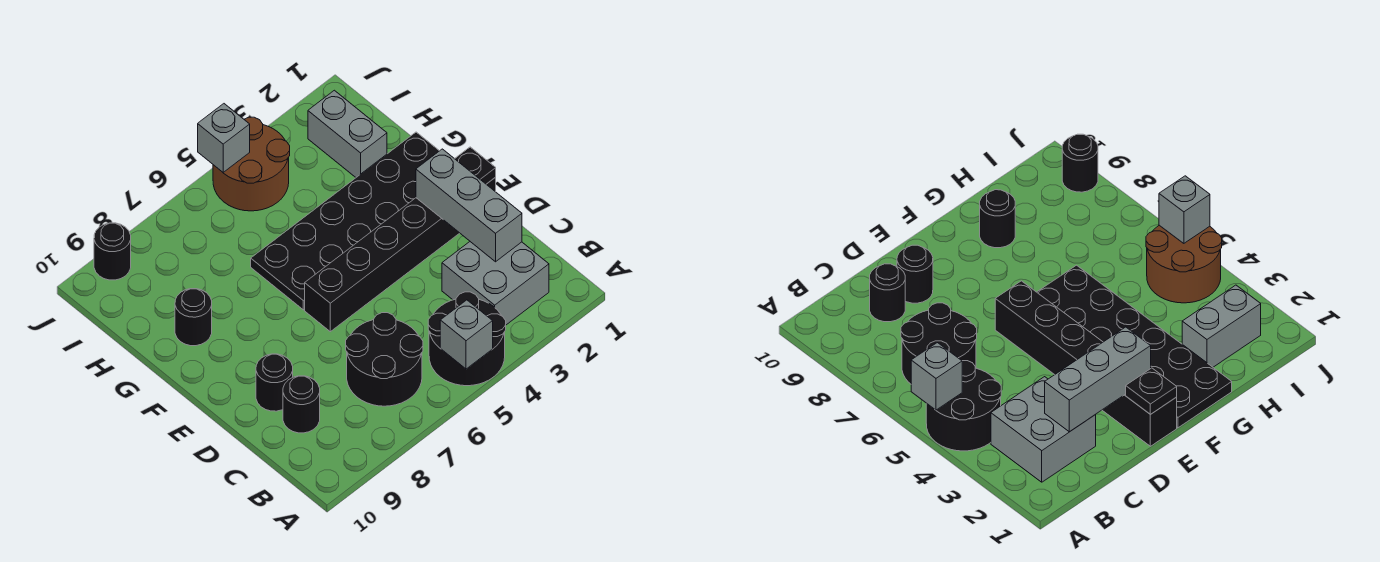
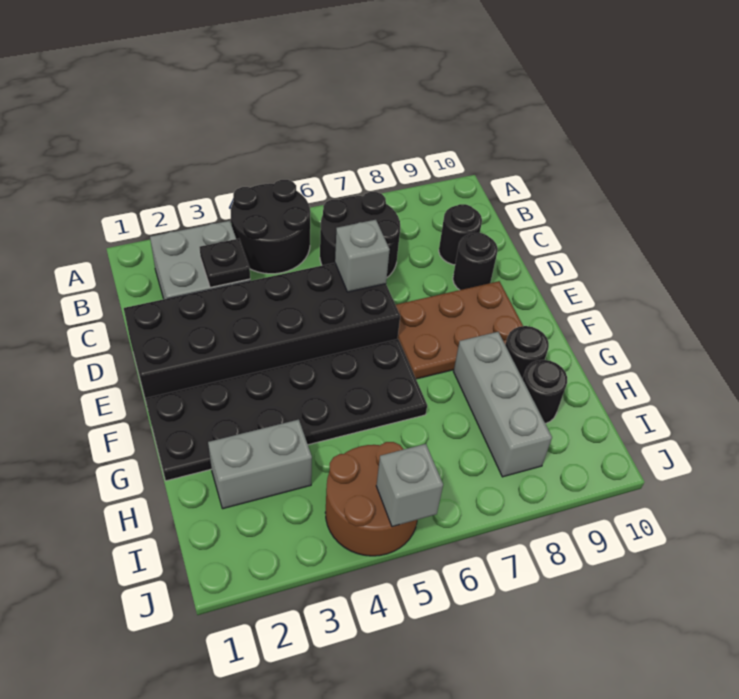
grey 1x1 brick [440,300,493,369] -> grey 1x1 brick moved to [335,220,390,292]
grey 1x3 brick [416,149,522,262] -> grey 1x3 brick moved to [453,332,552,477]
black 1x6 brick [305,177,496,332] -> black 2x6 brick [124,263,400,398]
black 1x1 plate [455,147,496,184] -> black 1x1 plate moved to [200,239,250,287]
none -> brown 2x3 plate [396,281,523,379]
grey 1x2 brick [308,90,387,177] -> grey 1x2 brick turned to [208,420,312,509]
black 1x1 round brick [94,223,131,280] -> black 1x1 round brick moved to [523,360,567,424]

